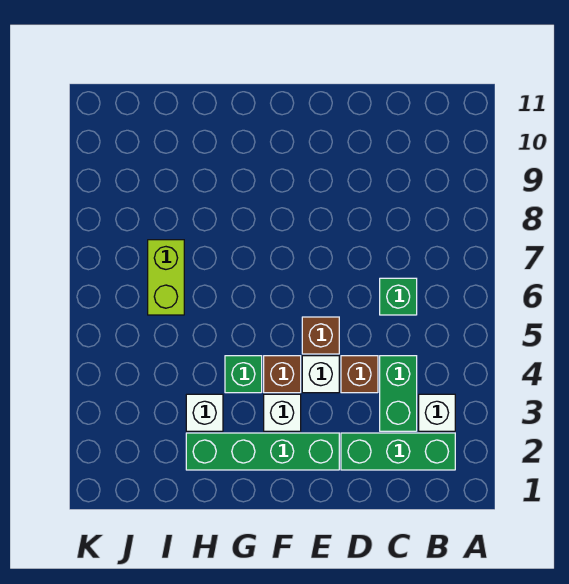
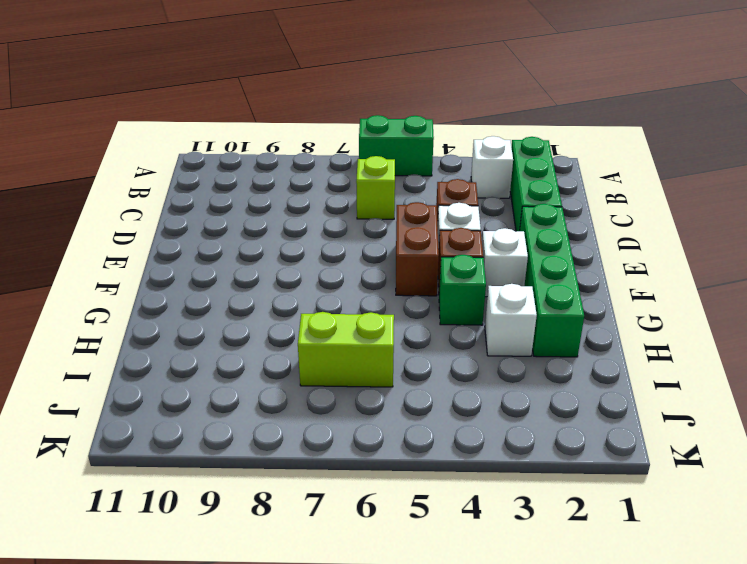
green 1x2 brick [380,356,417,431] -> green 1x2 brick moved to [359,115,434,176]
green 1x1 brick [380,278,417,315] -> lime 1x1 brick [356,156,395,219]
brown 1x1 brick [302,317,339,354] -> brown 1x2 brick [396,202,439,296]

